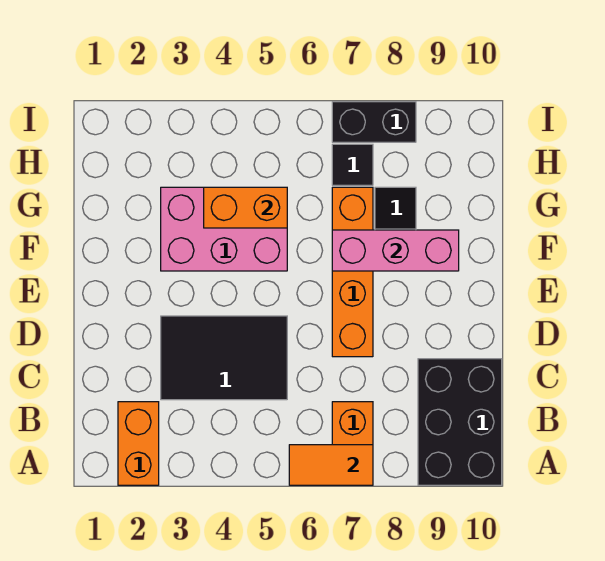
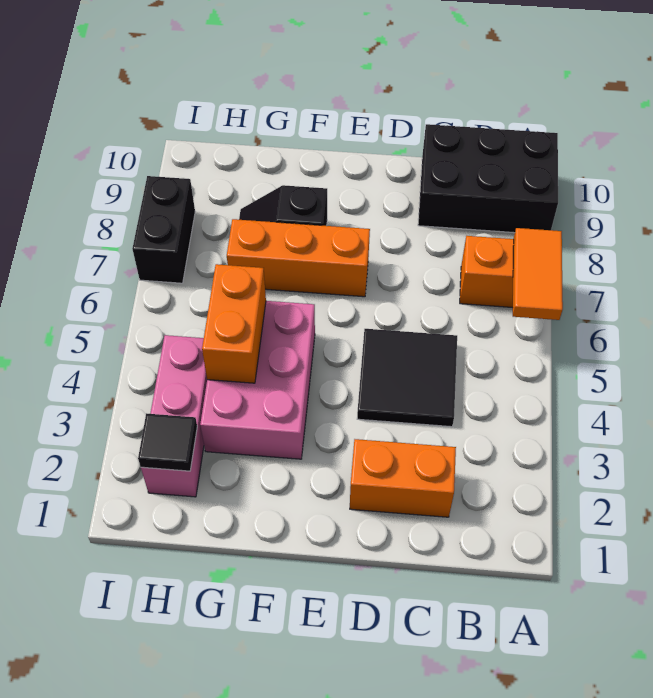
orange 1x2 brick [118,402,159,485] -> orange 1x2 brick moved to [350,439,456,517]
black 2x3 tile [161,316,287,400] -> black 2x2 tile [357,329,457,427]
orange 1x4 brick [332,187,373,357] -> orange 1x3 brick [227,219,370,297]
pink 1x3 brick [332,230,459,271] -> pink 1x3 brick moved to [141,335,207,497]
black 1x1 tile [332,144,373,185] -> black 1x1 tile moved to [138,413,197,471]

